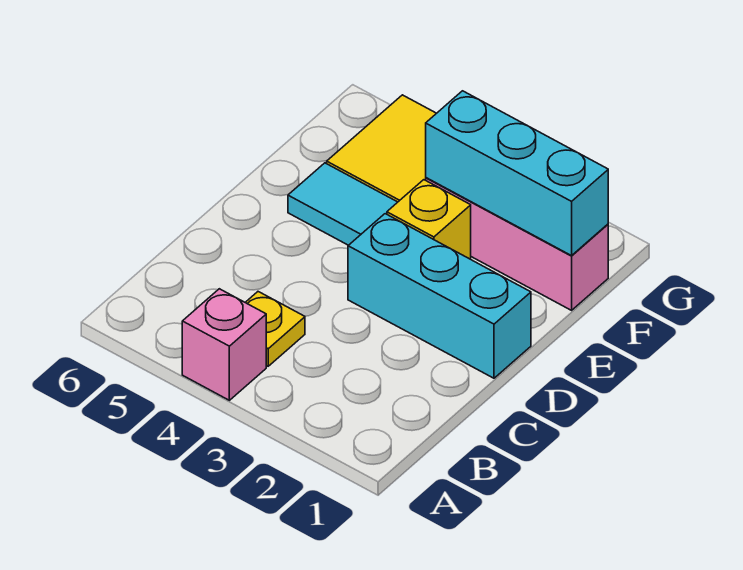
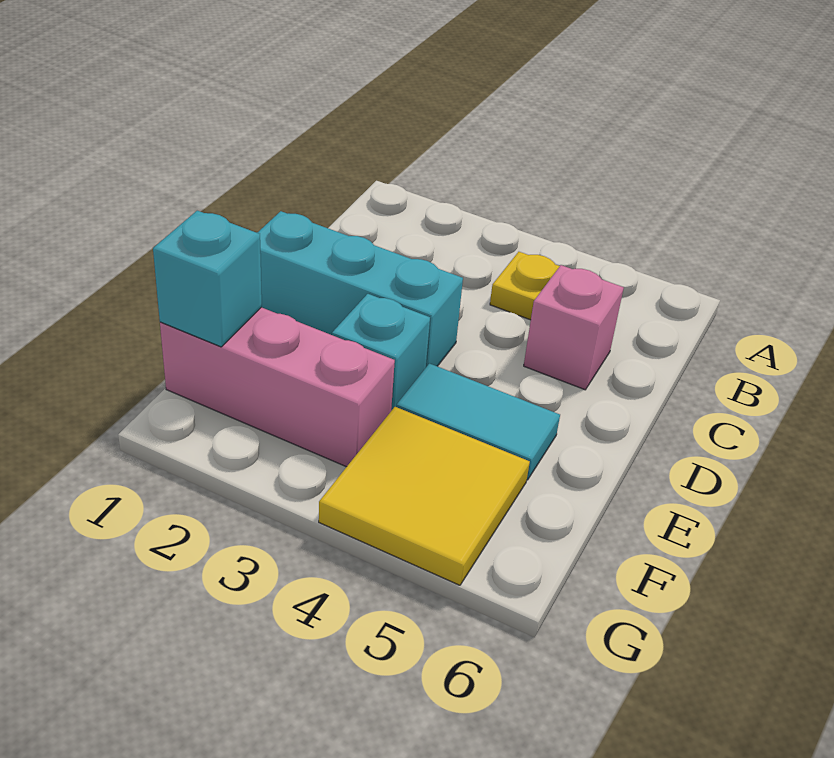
pink 1x1 brick [182,289,266,400] -> pink 1x1 brick moved to [524,265,624,390]
yellow 1x1 brick [387,180,471,259] -> cyan 1x1 brick [332,294,430,411]
cyan 1x3 brick [426,91,608,256] -> cyan 1x1 brick [153,211,262,347]

